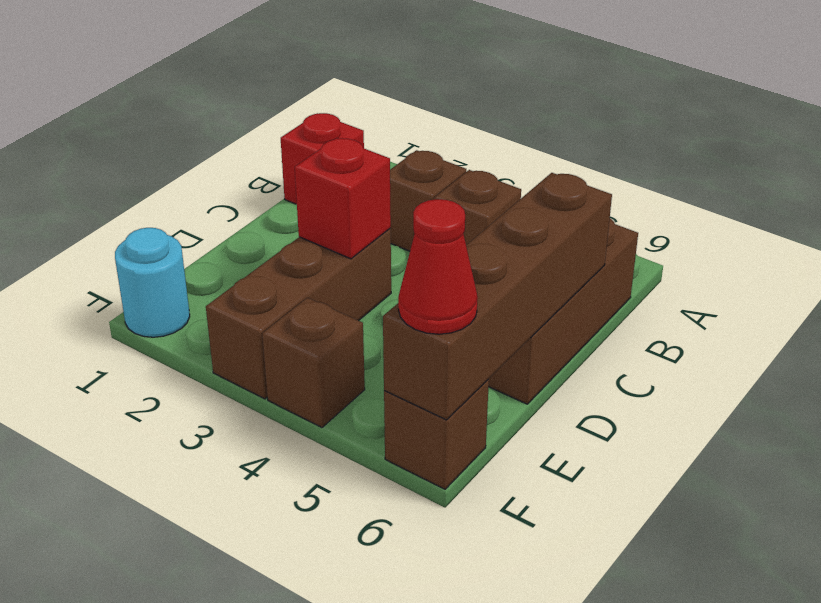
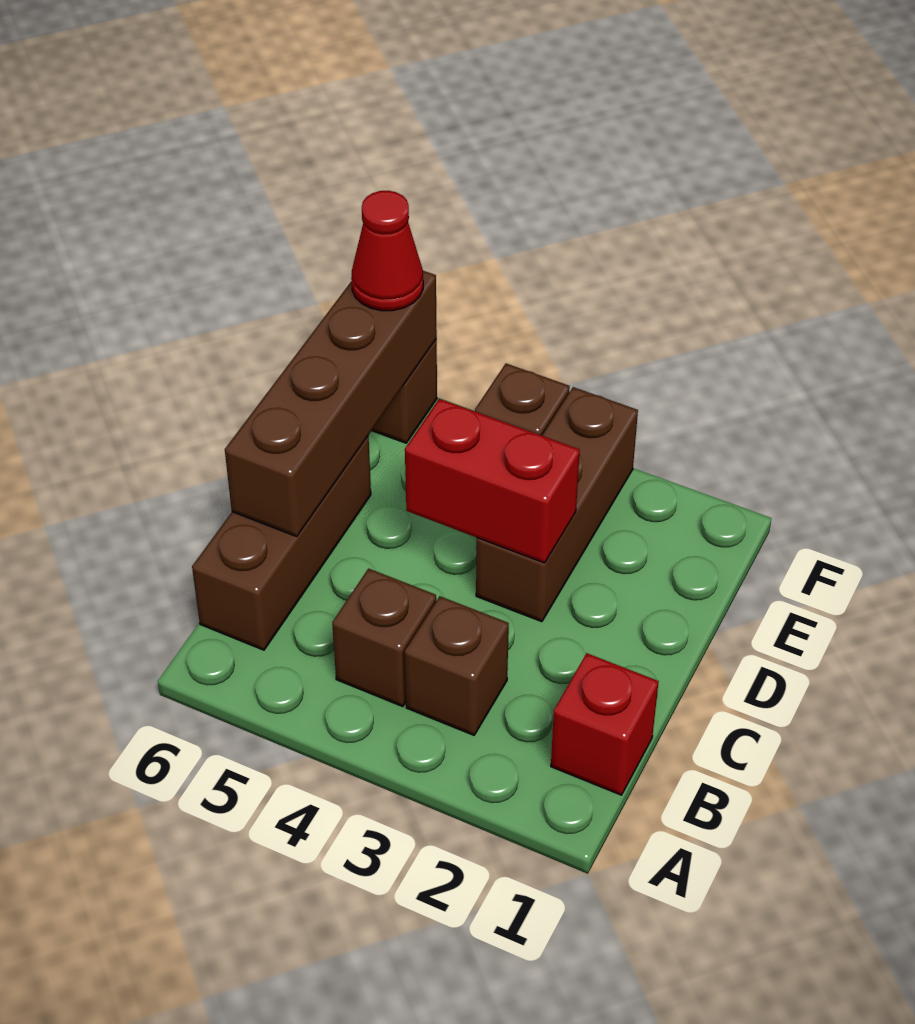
red 1x1 brick [295,138,391,259] -> red 1x2 brick [405,399,580,563]
cyan 1x1 round brick [115,228,190,337] -> none

